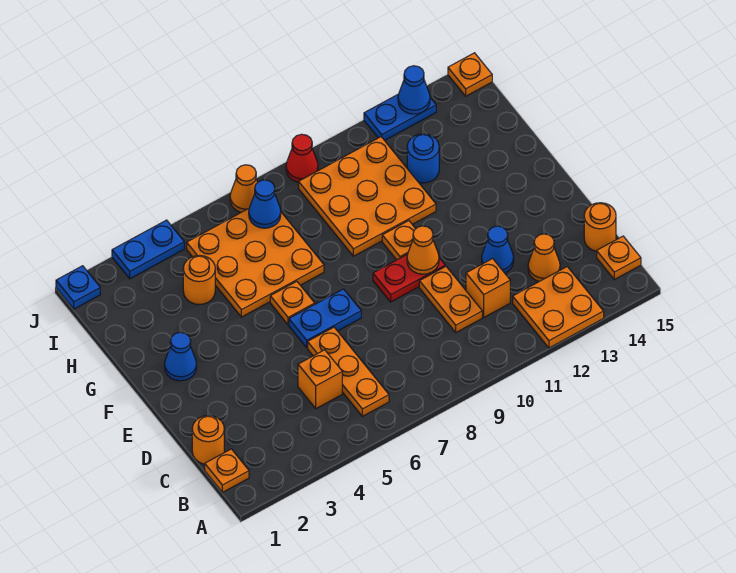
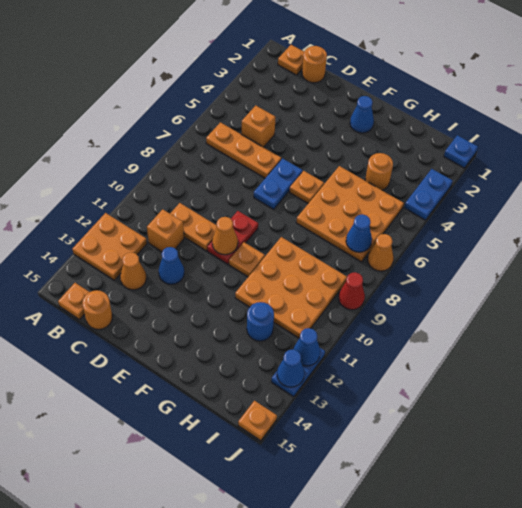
none -> blue 1x1 cone [294,328,320,366]

